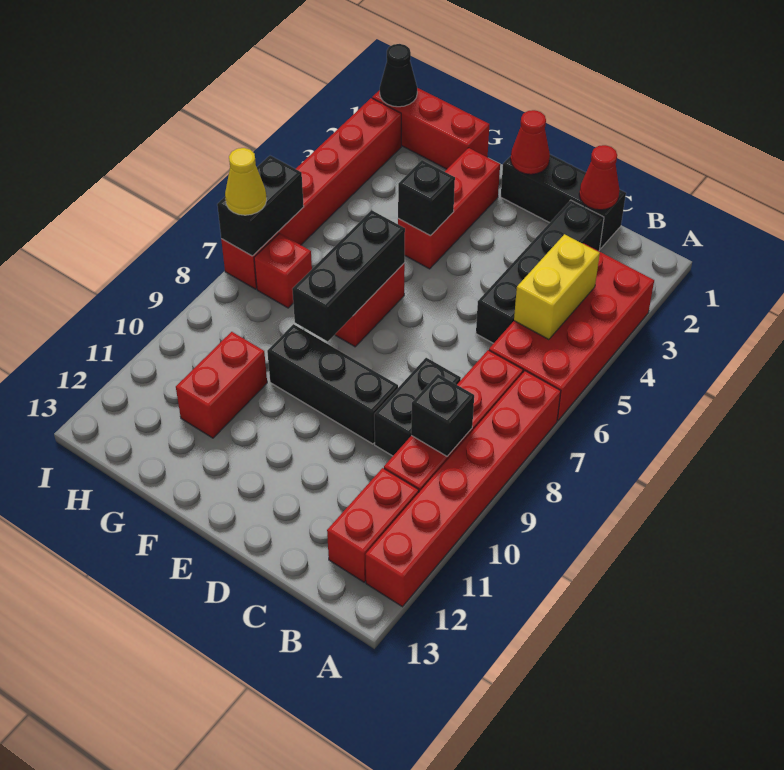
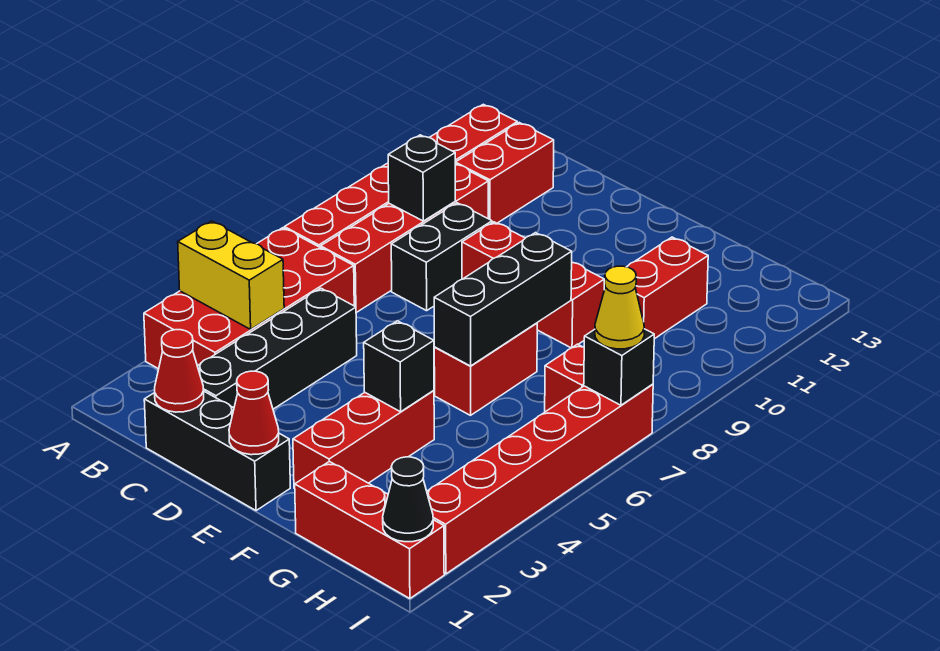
yellow 1x2 brick [514,234,600,340] -> yellow 1x2 brick turned to [178,221,284,329]
black 1x3 brick [267,324,398,444] -> red 1x3 brick [462,222,604,348]
black 1x2 brick [217,156,304,256] -> black 1x1 brick [584,329,654,405]

